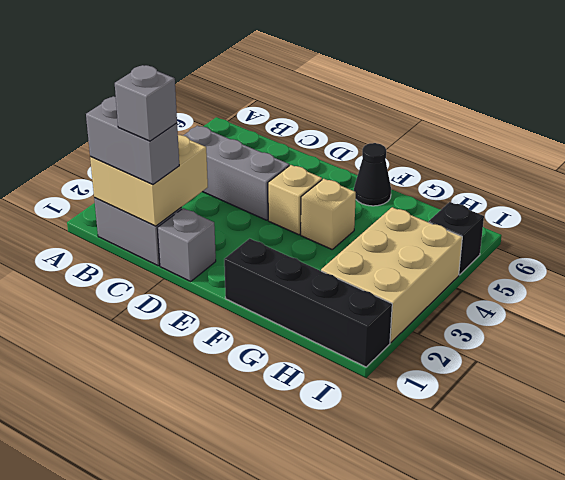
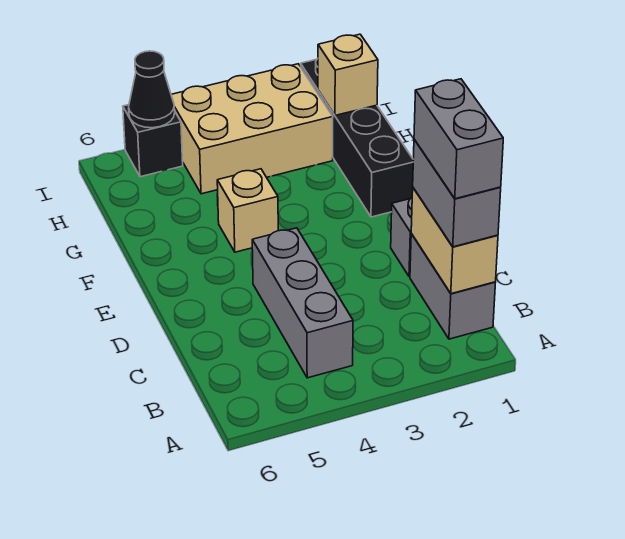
tan 2x2 brick [90,135,208,226] -> tan 1x2 brick [411,188,498,294]
grey 1x1 brick [115,65,177,141] -> grey 1x2 brick [414,79,503,199]
tan 1x1 brick [268,165,322,235] -> tan 1x1 brick moved to [318,34,378,115]
black 1x1 cone [354,143,391,206] -> black 1x1 cone moved to [129,51,175,128]

